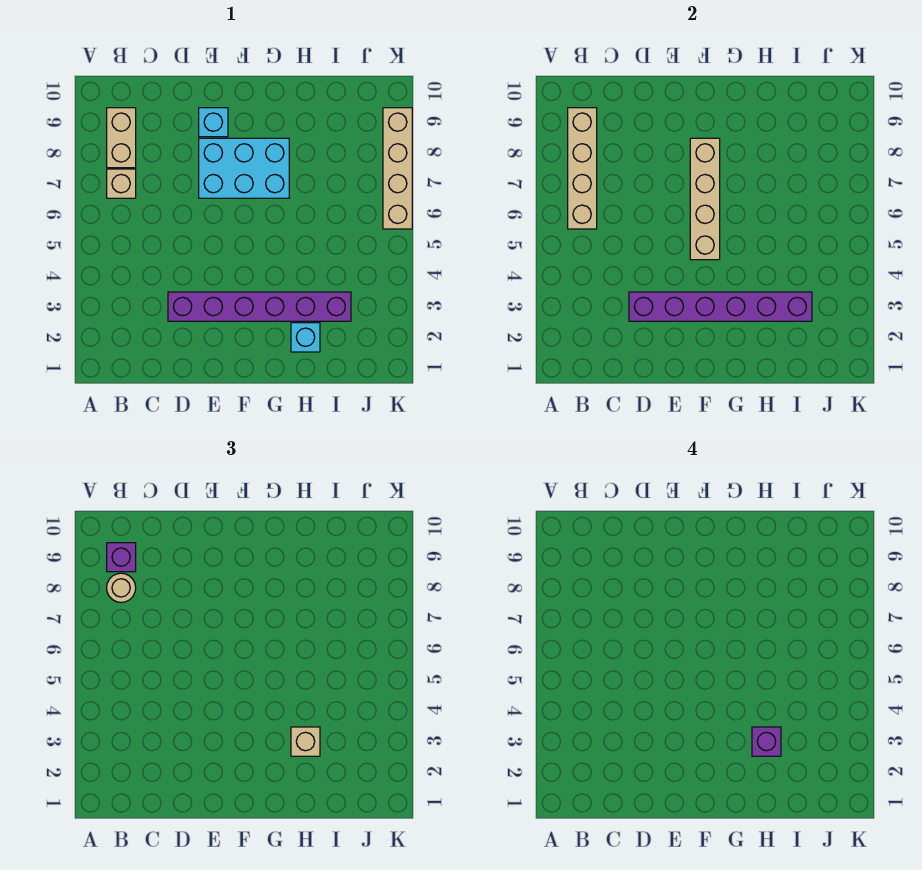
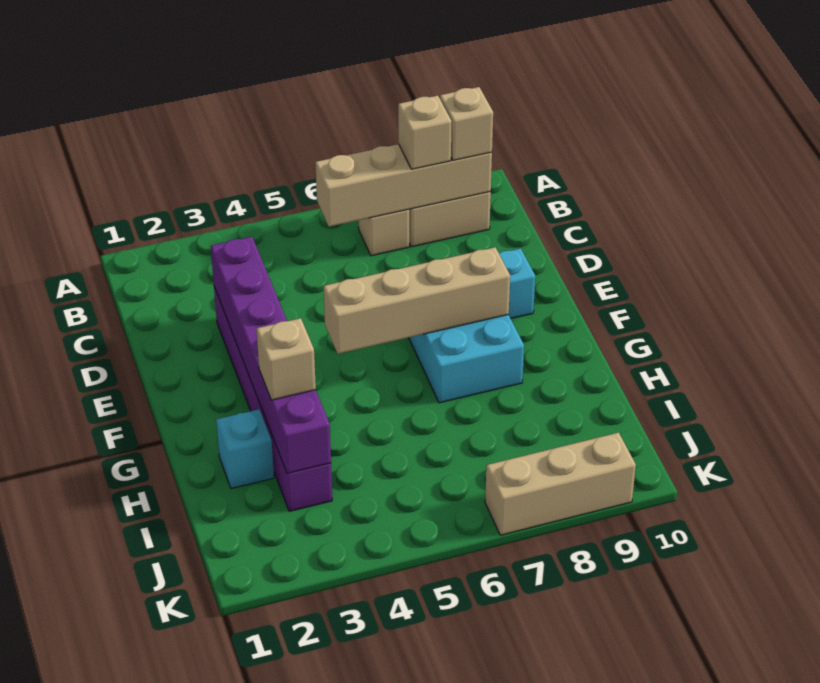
tan 1x1 round brick [107,573,136,602] -> tan 1x1 brick [398,96,452,169]
purple 1x1 brick [107,543,136,572] -> tan 1x1 brick [440,87,493,160]
purple 1x1 brick [752,727,781,756] -> none
tan 1x4 brick [383,108,412,229] -> tan 1x3 brick [485,432,636,535]

